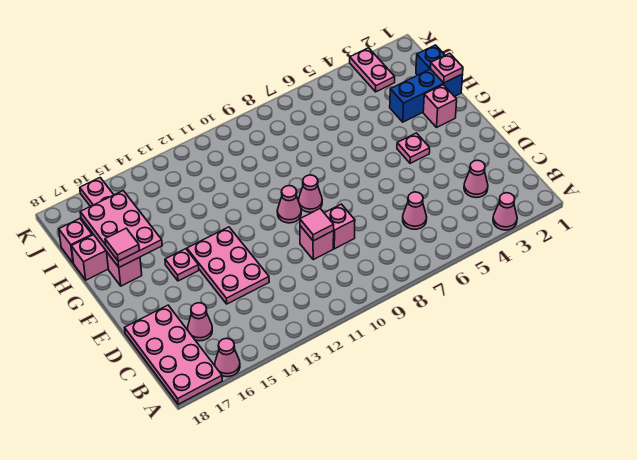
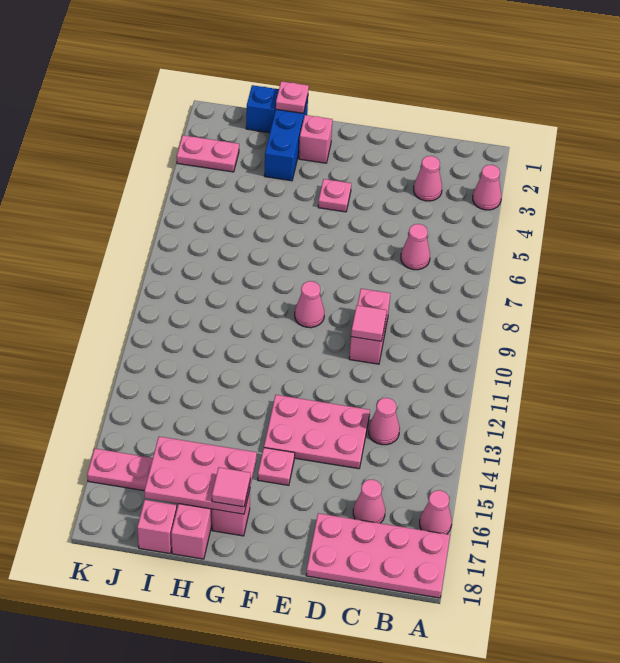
pink 1x1 cone [277,186,301,223] -> pink 1x1 cone moved to [369,398,400,445]

